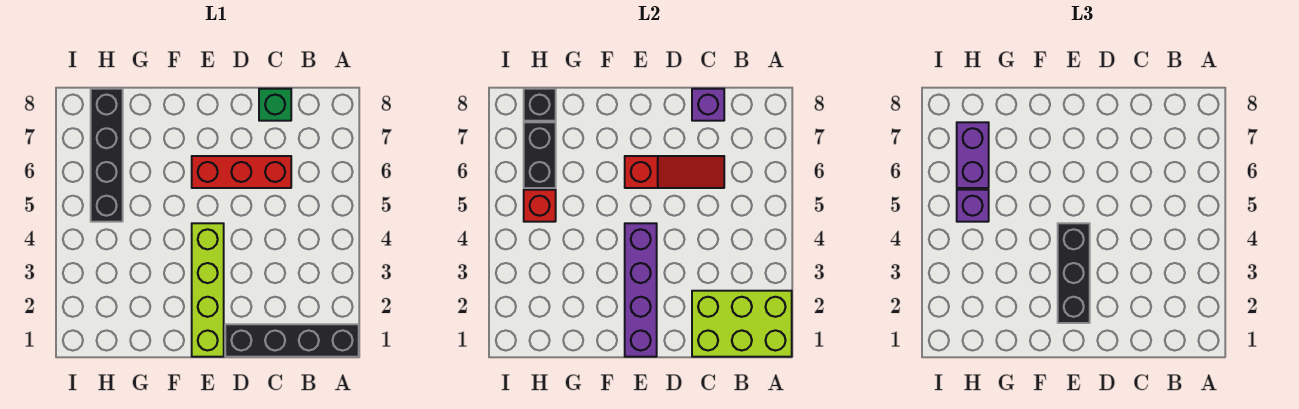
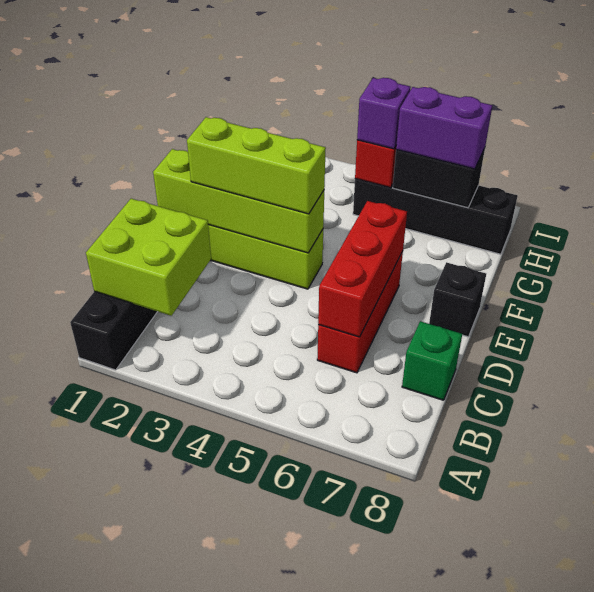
lime 2x3 brick [692,291,792,357] -> lime 2x2 brick [86,199,211,316]
red 1x3 slope [625,156,724,188] -> red 1x3 brick [318,201,407,337]
purple 1x1 brick [692,89,724,121] -> none
purple 1x4 brick [625,223,657,357] -> lime 1x4 brick [153,149,324,253]
black 1x3 brick [1058,223,1090,323] -> lime 1x3 brick [187,117,326,214]
black 1x1 brick [524,89,556,121] -> black 1x1 brick moved to [429,262,486,337]

